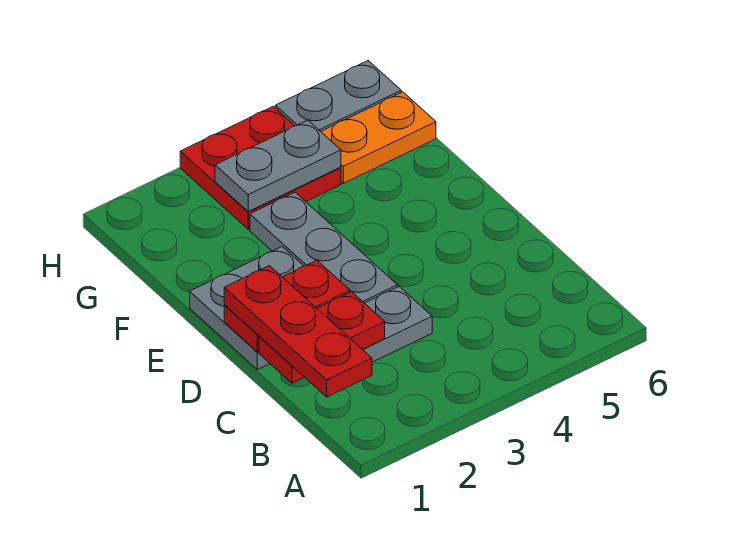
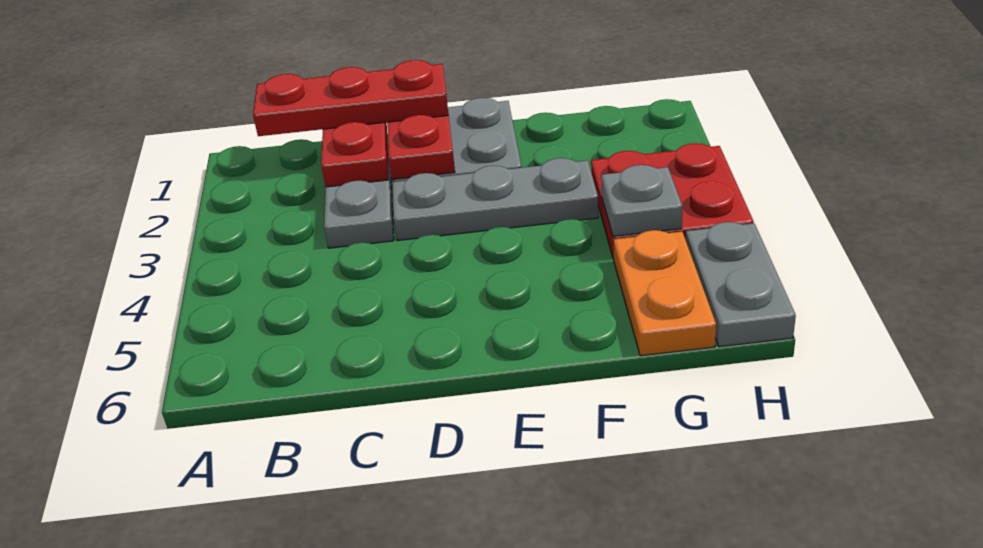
grey 1x2 plate [215,120,341,212] -> grey 1x1 plate [601,165,682,236]

